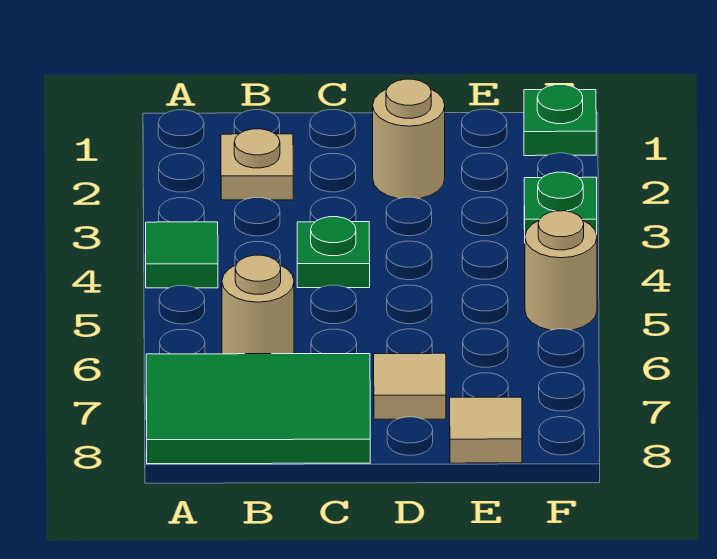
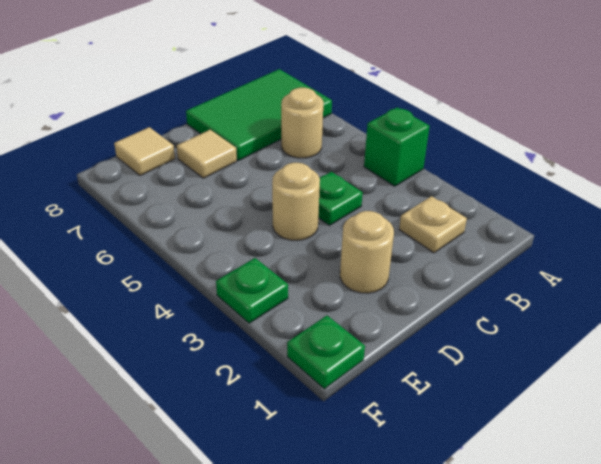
green 1x1 tile [146,222,218,288] -> green 1x1 brick [364,107,429,186]
tan 1x1 round brick [525,211,597,330] -> tan 1x1 round brick moved to [272,163,320,240]

